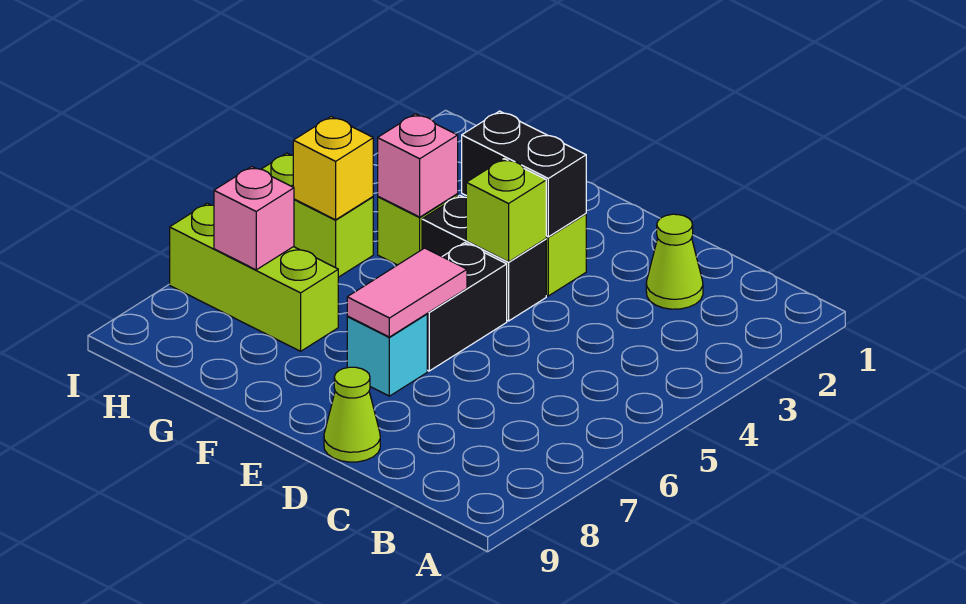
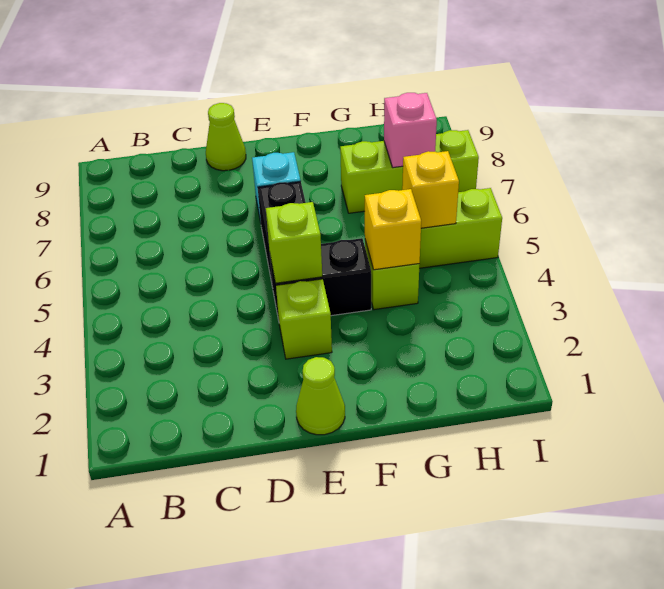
lime 1x1 cone [646,214,703,309] -> lime 1x1 cone moved to [296,357,345,435]
black 1x2 brick [462,111,586,237] -> none
pink 1x2 tile [347,248,467,337] -> none
pink 1x1 brick [378,114,458,217] -> yellow 1x1 brick [365,189,421,270]

